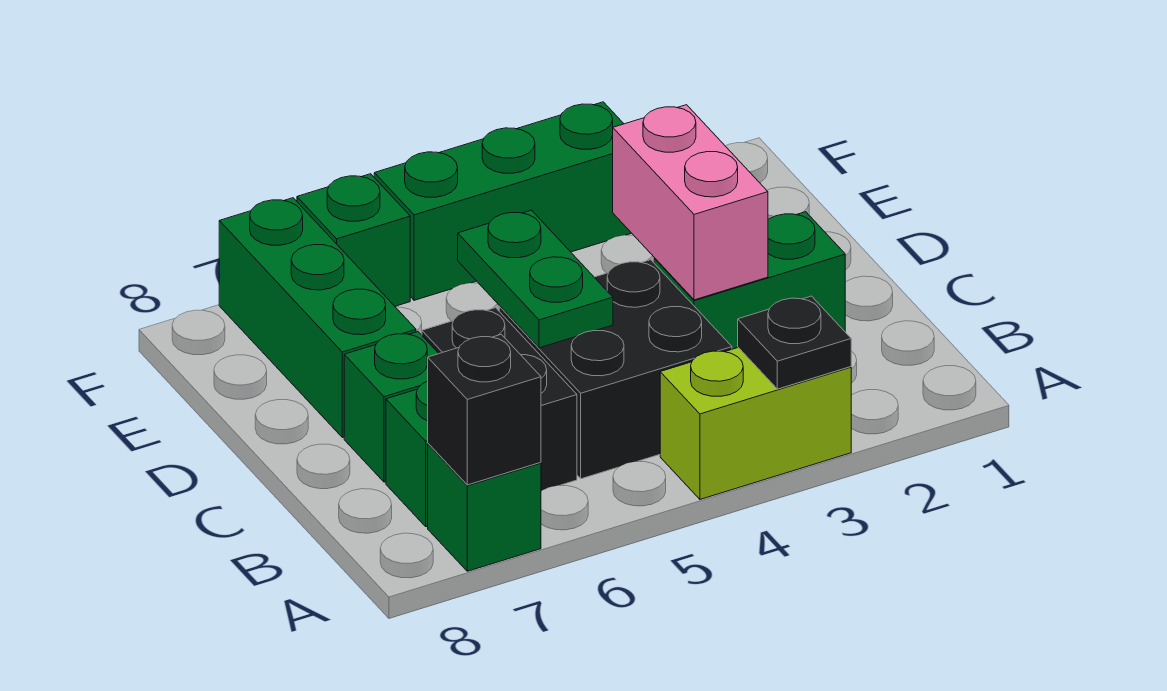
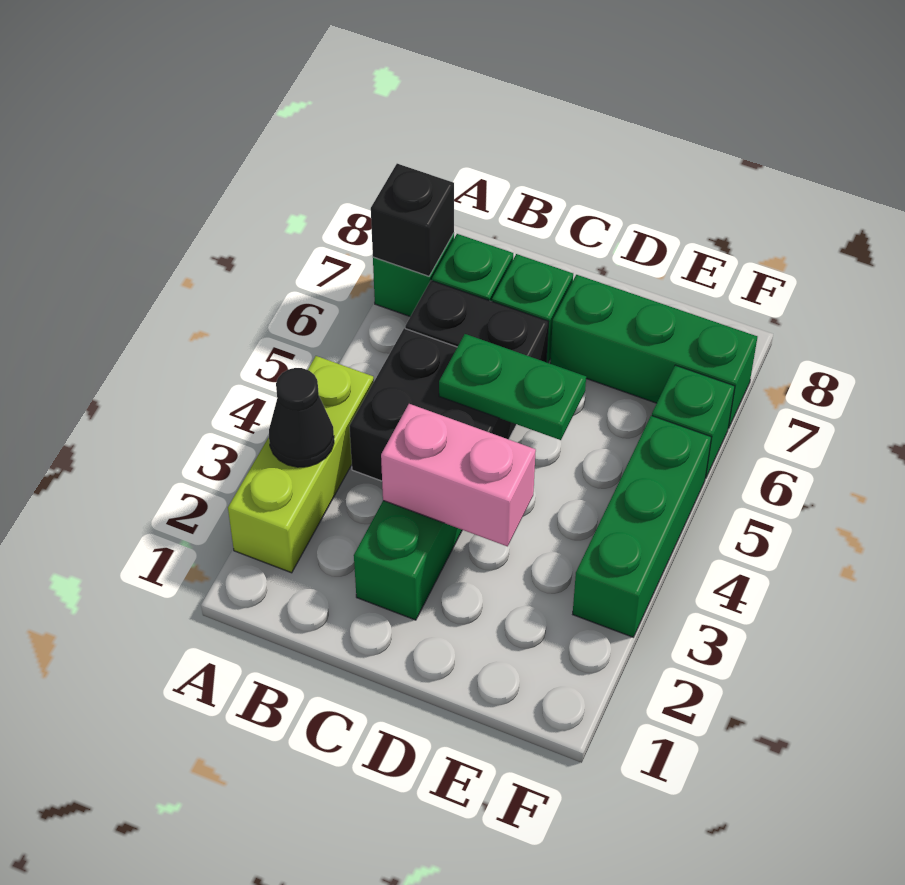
lime 1x2 brick [660,348,851,499] -> lime 1x3 brick [228,356,374,573]
black 1x1 plate [738,296,851,389] -> black 1x1 cone [269,368,334,467]

